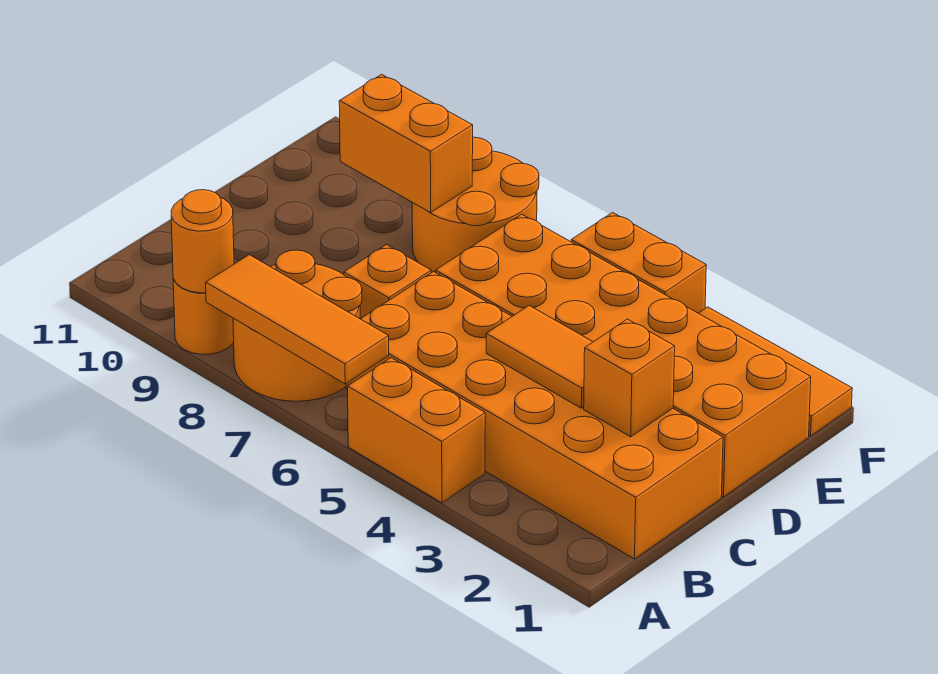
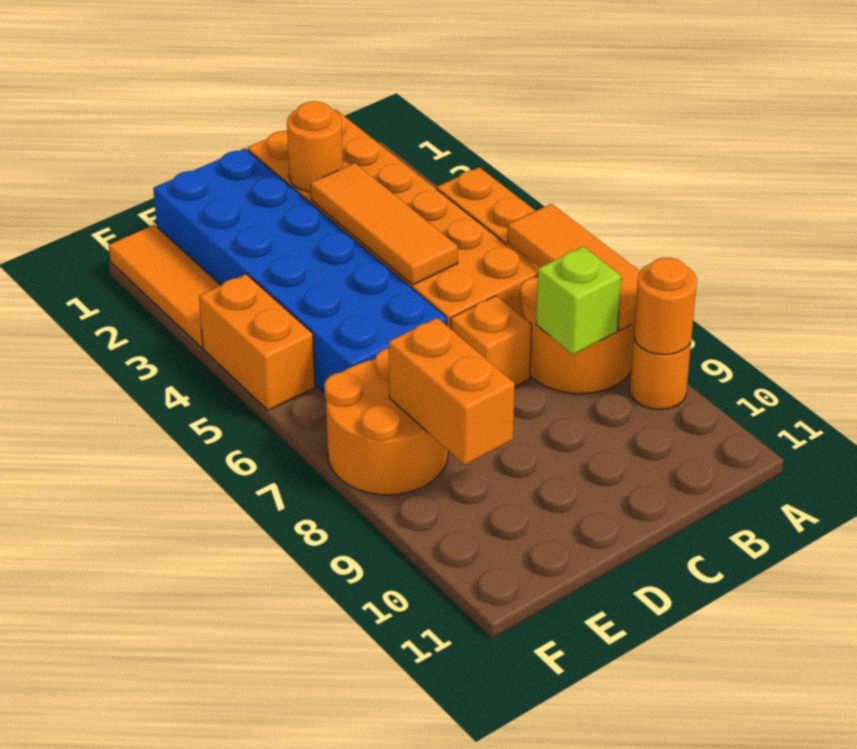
none -> lime 1x1 brick [536,246,621,354]
orange 1x1 brick [584,319,675,437] -> orange 1x1 round brick [287,101,343,192]
orange 1x2 tile [486,306,593,408] -> orange 1x3 tile [311,163,458,285]
orange 2x6 brick [436,214,811,497] -> blue 2x6 brick [153,148,447,393]

